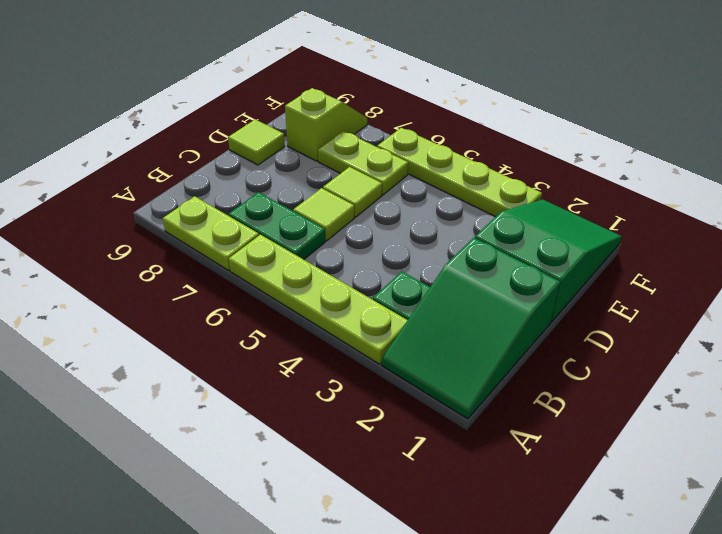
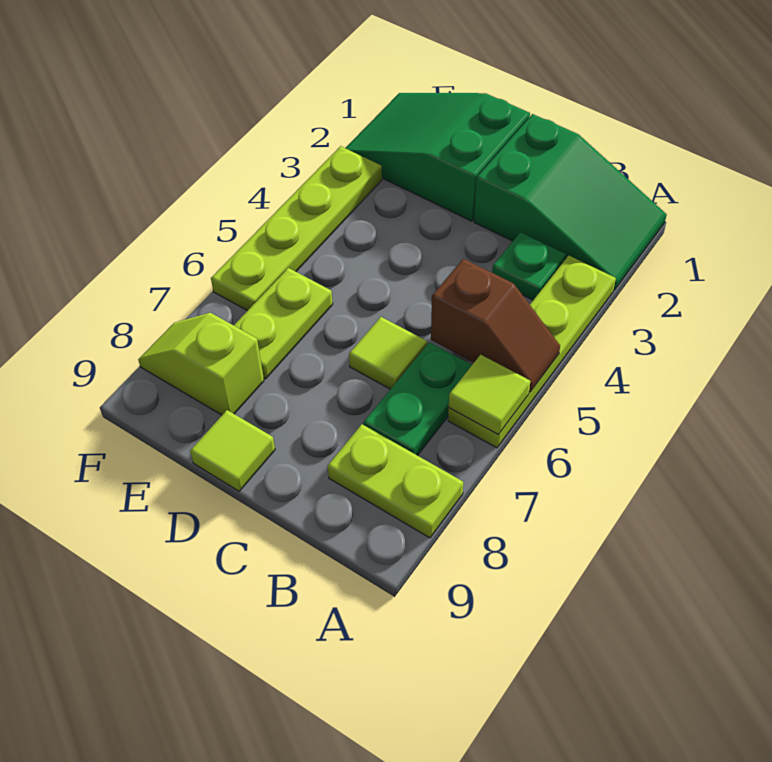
none -> brown 1x2 slope [431,259,560,392]
lime 1x2 plate [163,196,259,270] -> lime 1x2 plate turned to [328,424,463,538]
lime 1x1 tile [323,167,382,217] -> lime 1x1 tile moved to [449,355,530,434]

